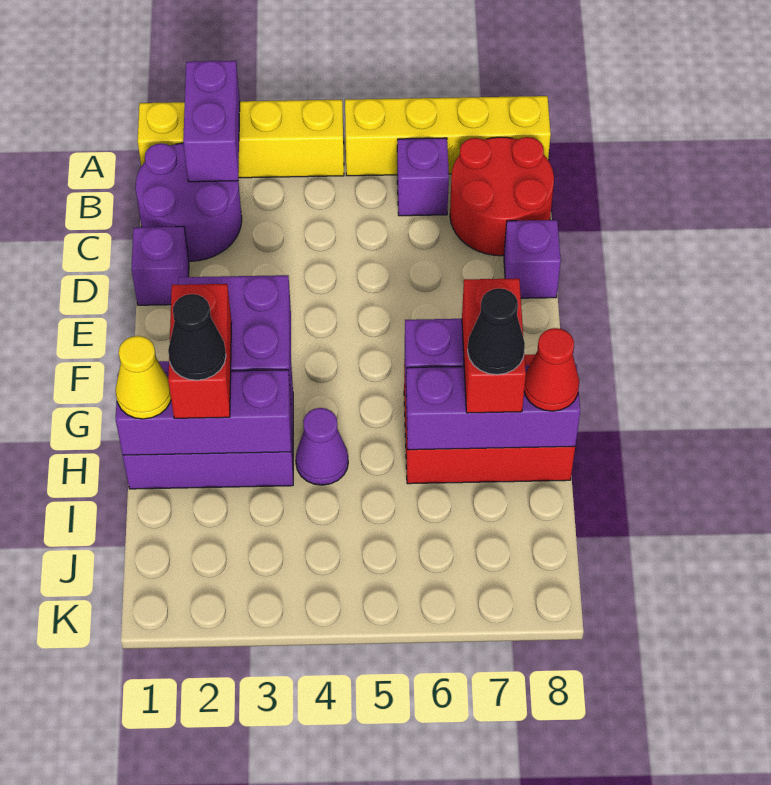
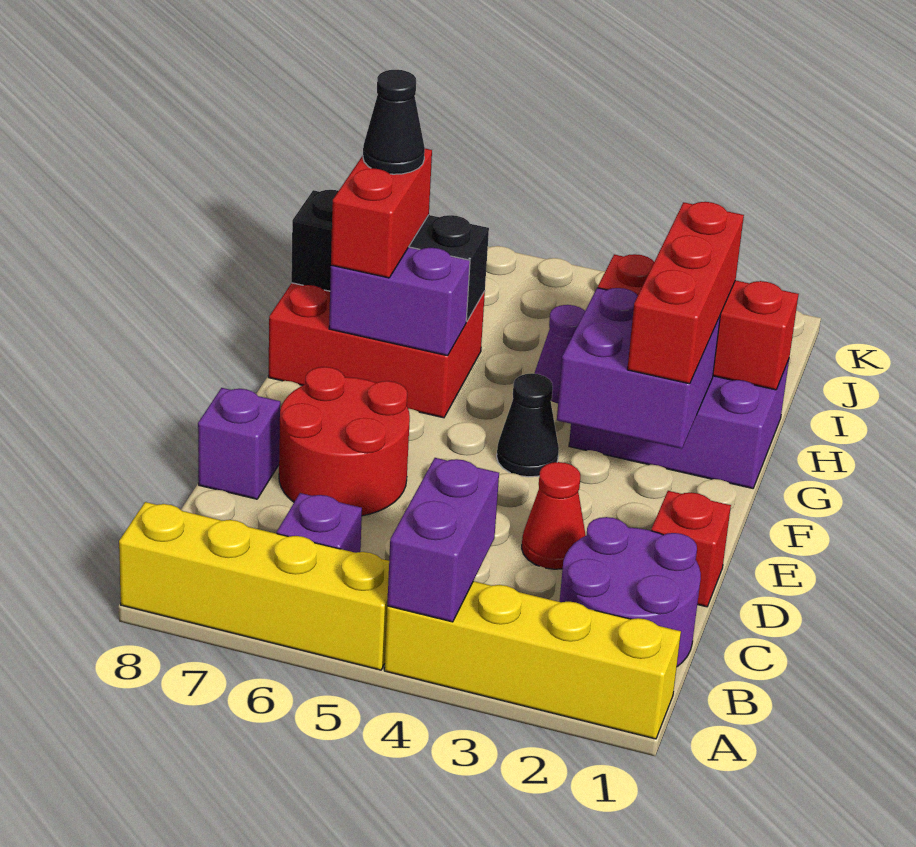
purple 1x2 brick [183,61,240,182] -> purple 1x2 brick moved to [387,458,499,622]
red 2x2 round brick [450,137,554,256] -> red 2x2 round brick moved to [279,367,410,516]
purple 1x1 brick [131,227,189,305] -> red 1x1 brick [651,491,731,607]
red 1x2 brick [168,284,232,418] -> red 1x3 brick [627,202,744,384]
purple 1x3 brick [116,370,291,455] -> red 1x3 brick [598,254,799,390]
yellow 1x1 cone [116,336,171,419] -> none
black 1x1 cone [168,294,226,380] -> black 1x1 cone moved to [497,373,559,477]
purple 1x3 brick [406,364,580,450] -> black 1x3 brick [291,190,489,321]
red 1x1 cone [524,328,579,411] -> red 1x1 cone moved to [522,462,586,569]

